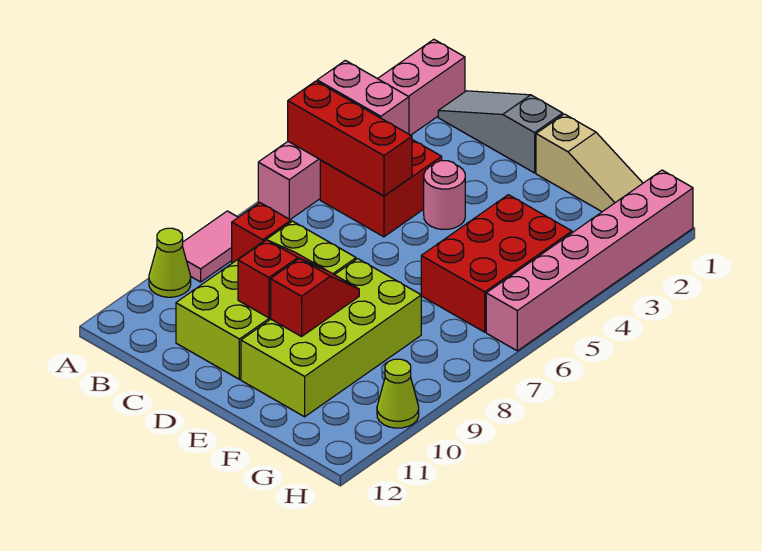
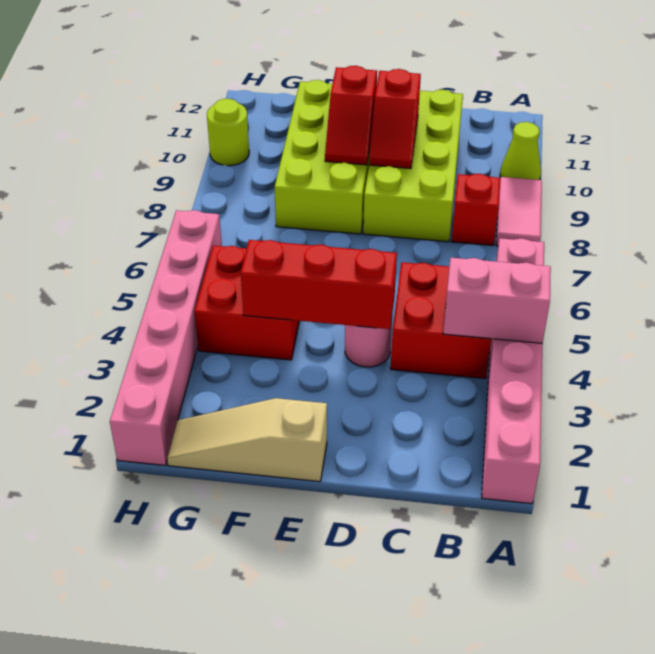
red 1x3 brick [288,81,412,196] -> red 1x3 brick moved to [241,240,397,329]
grey 1x3 slope [438,91,563,173] -> none
red 2x3 brick [421,195,572,332] -> red 2x2 brick [195,246,299,360]
lime 1x1 cone [377,359,419,428] -> lime 1x1 round brick [207,99,249,166]

